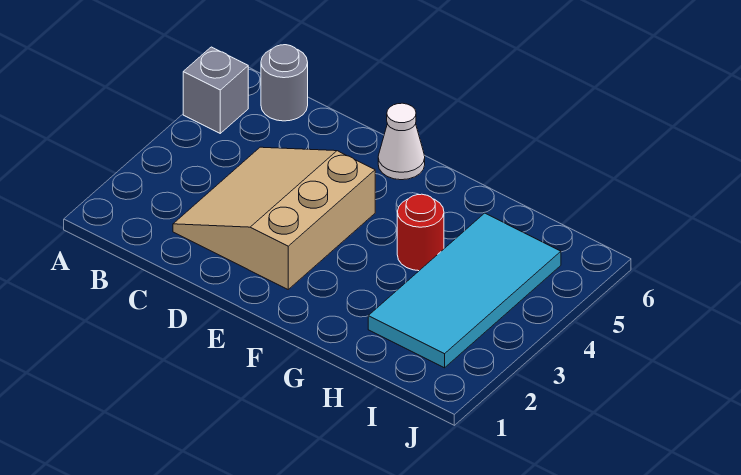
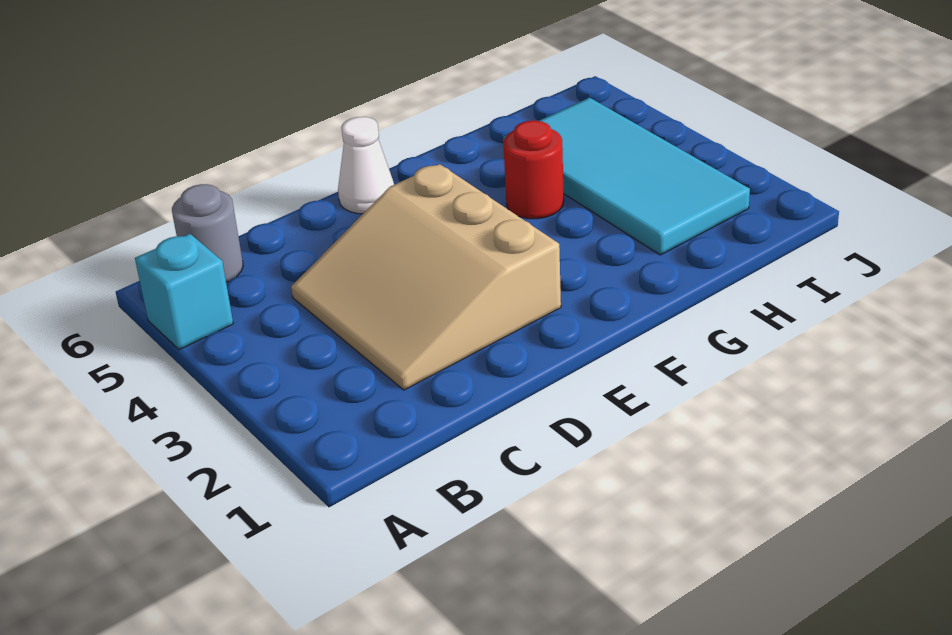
grey 1x1 brick [183,47,248,133] -> cyan 1x1 brick [135,234,233,350]

